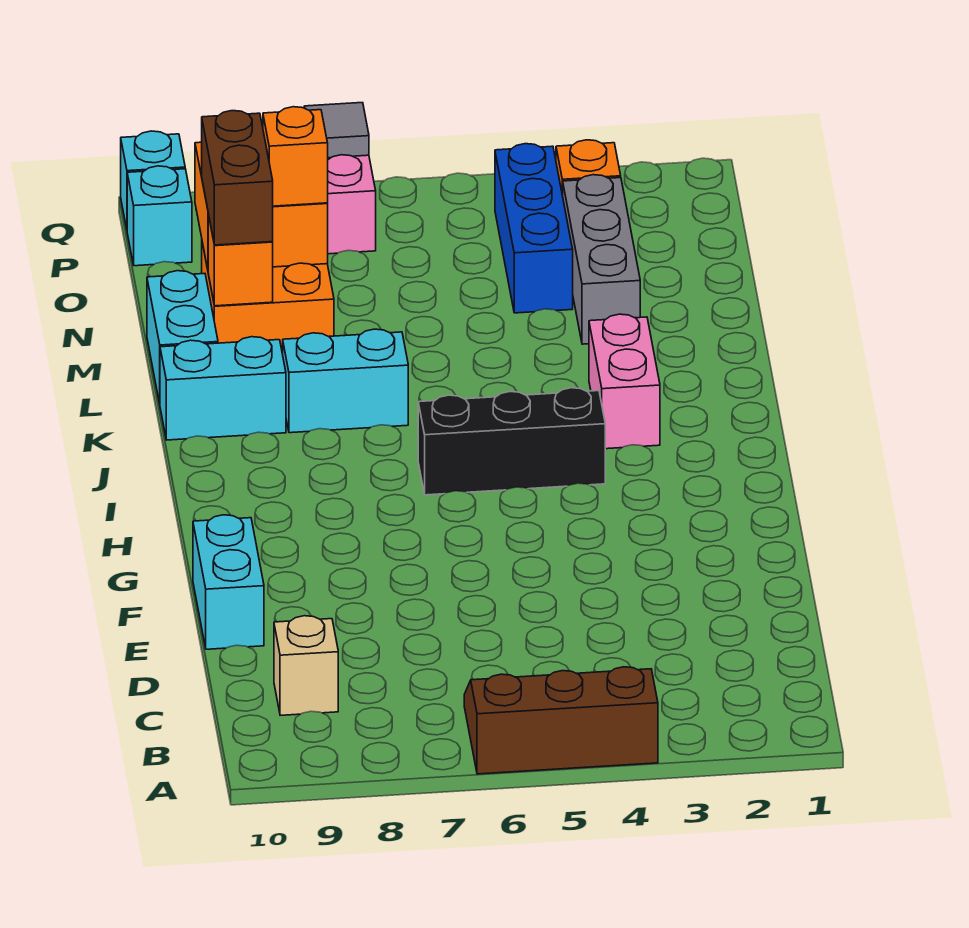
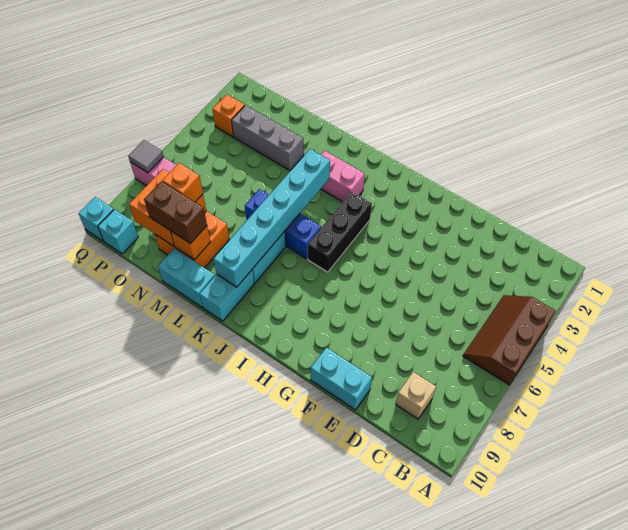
none -> cyan 1x6 brick [213,149,330,287]
blue 1x3 brick [495,144,573,313] -> blue 1x3 brick moved to [245,189,321,259]

